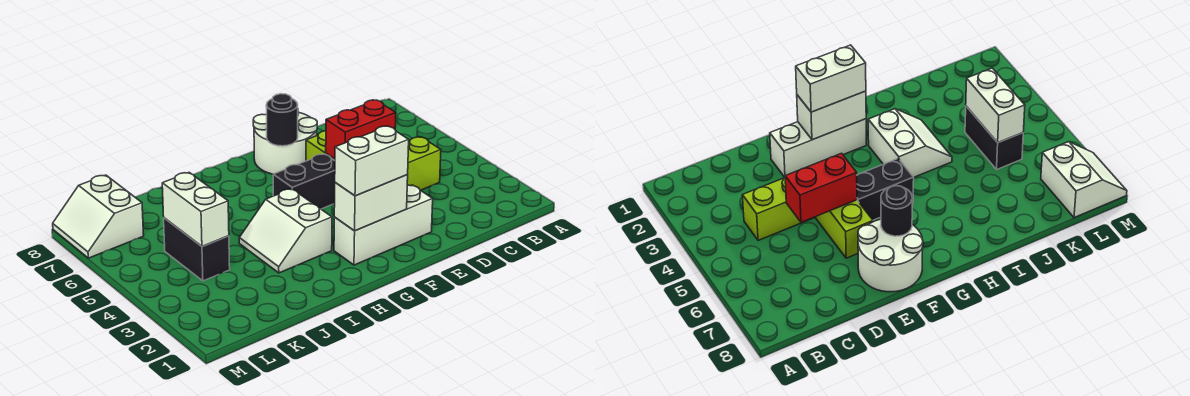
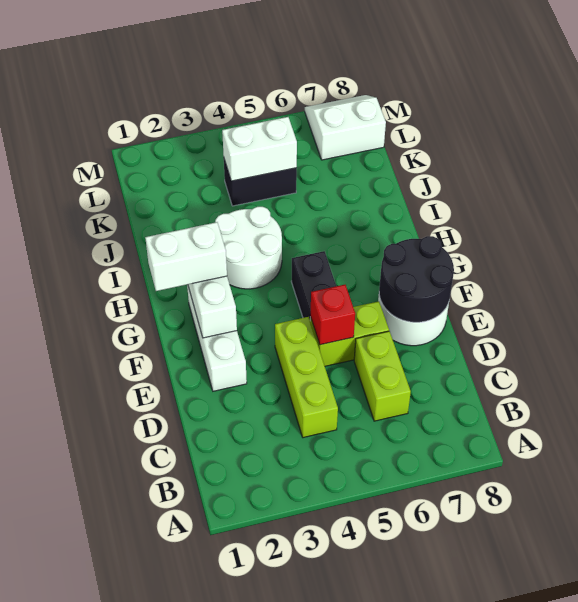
none -> lime 1x2 brick [354,331,411,421]
red 1x2 brick [326,100,396,159] -> red 1x1 brick [310,285,355,345]
white 1x2 brick [335,126,409,196] -> white 1x2 brick turned to [145,222,227,291]
black 1x1 round brick [266,94,298,146] -> black 2x2 round brick [379,236,454,322]
white 2x2 slope [239,189,332,273] -> white 2x2 round brick [215,207,282,289]

